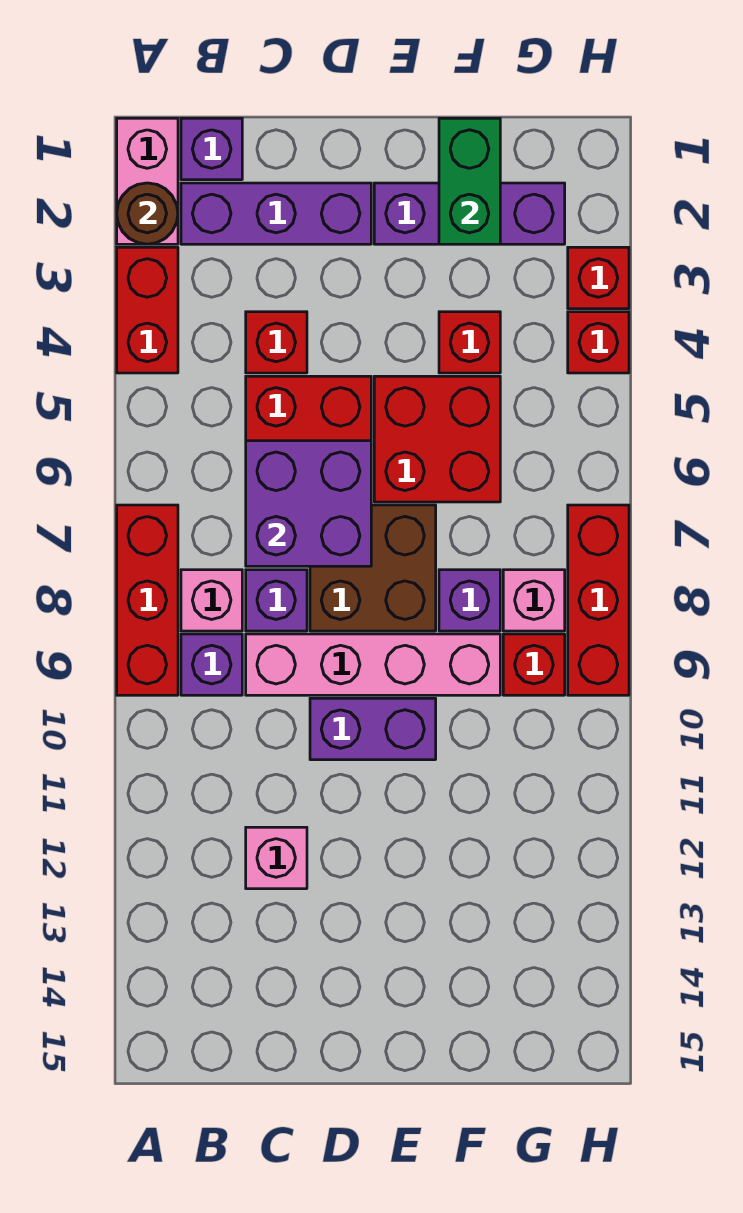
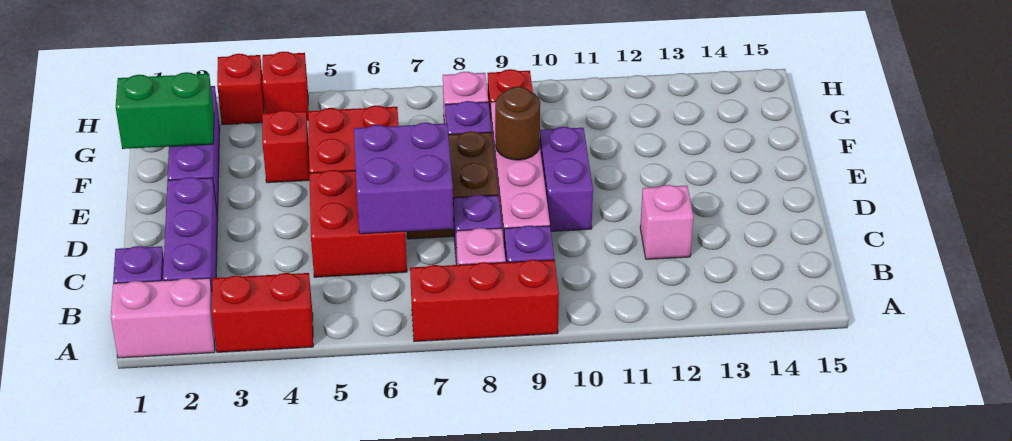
brown 1x1 round brick [117,183,178,244] -> brown 1x1 round brick moved to [495,87,540,160]
red 1x1 brick [246,312,307,373] -> none
red 1x3 brick [568,505,629,695] -> none

